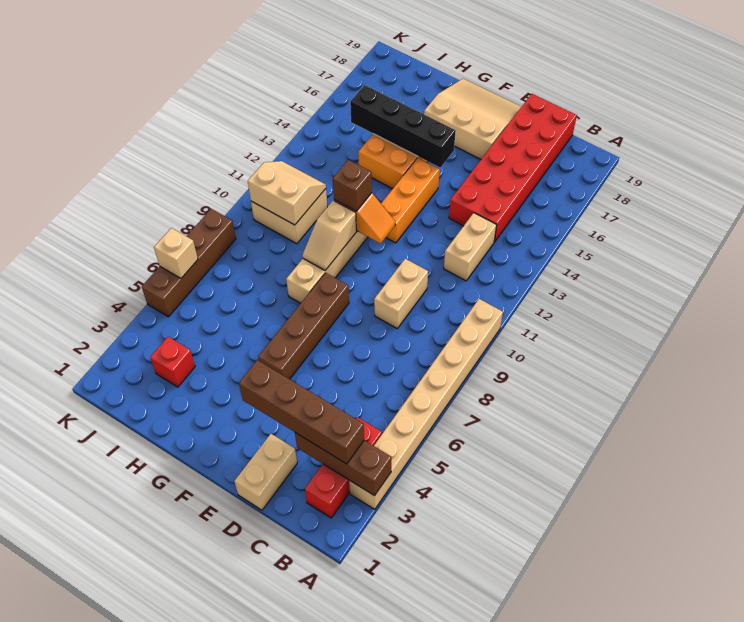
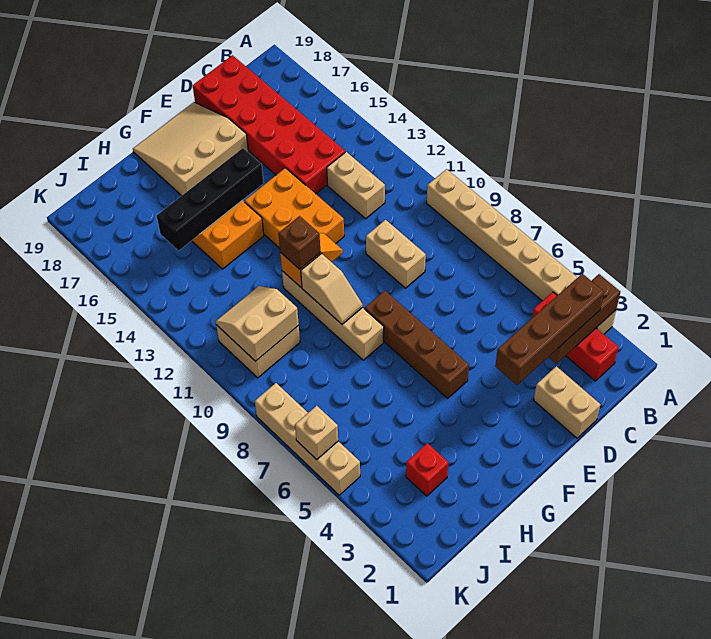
orange 1x3 brick [381,158,440,243] -> orange 2x3 brick [244,168,344,248]
brown 1x4 brick [142,209,236,317] -> tan 1x4 brick [255,383,360,495]

